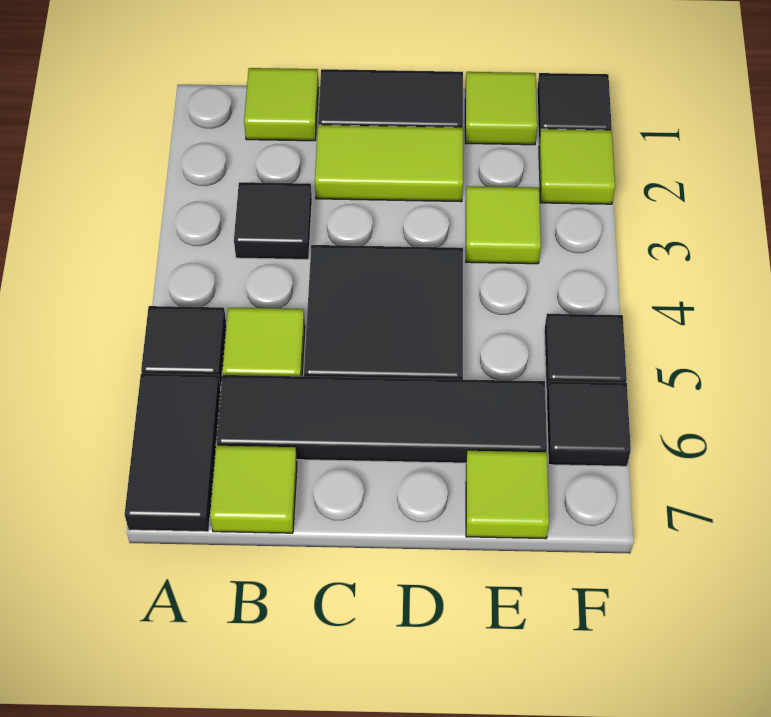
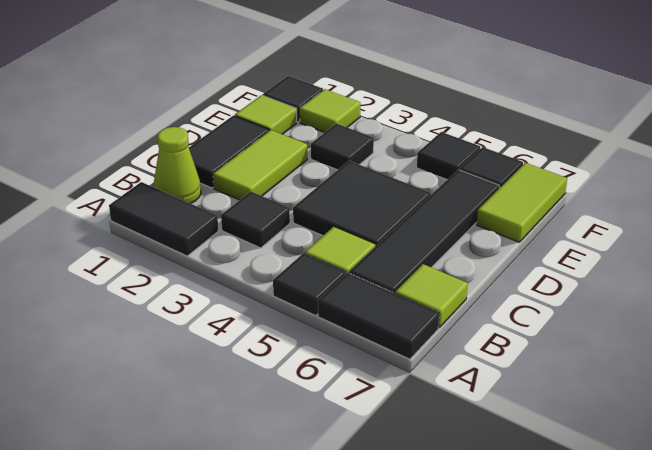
none -> black 1x2 tile [109,182,218,256]
lime 1x1 tile [244,68,318,141] -> lime 1x1 cone [153,127,201,204]
lime 1x1 tile [466,186,541,264] -> black 1x1 tile [311,124,374,170]
lime 1x1 tile [466,451,549,539] -> lime 1x2 tile [477,163,567,242]

